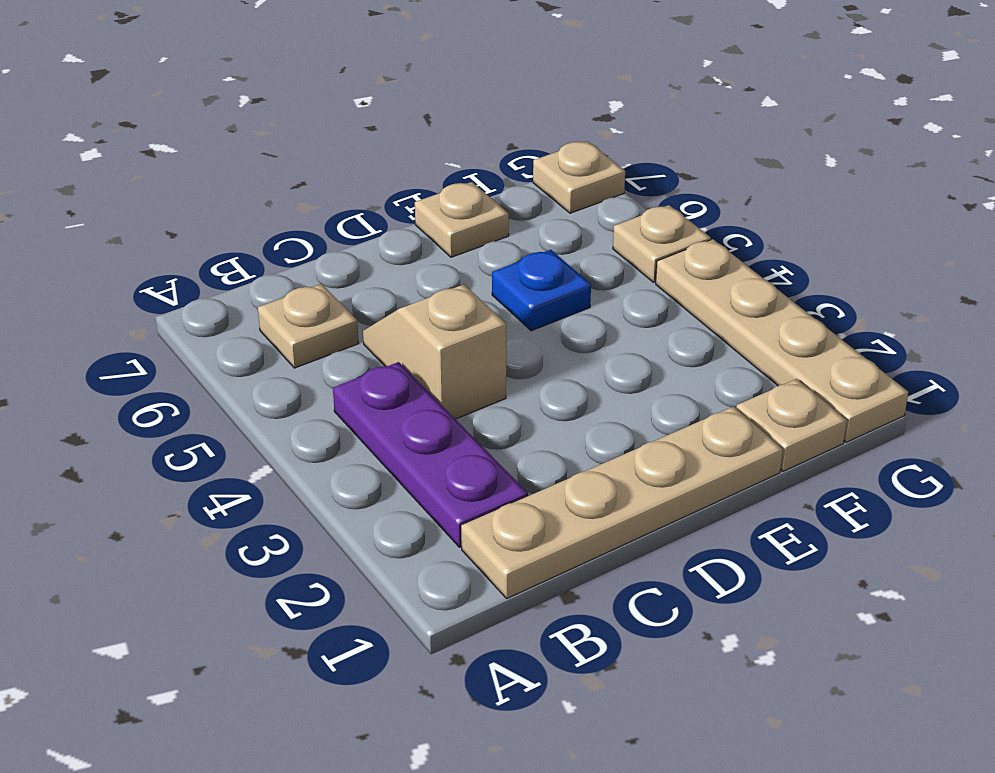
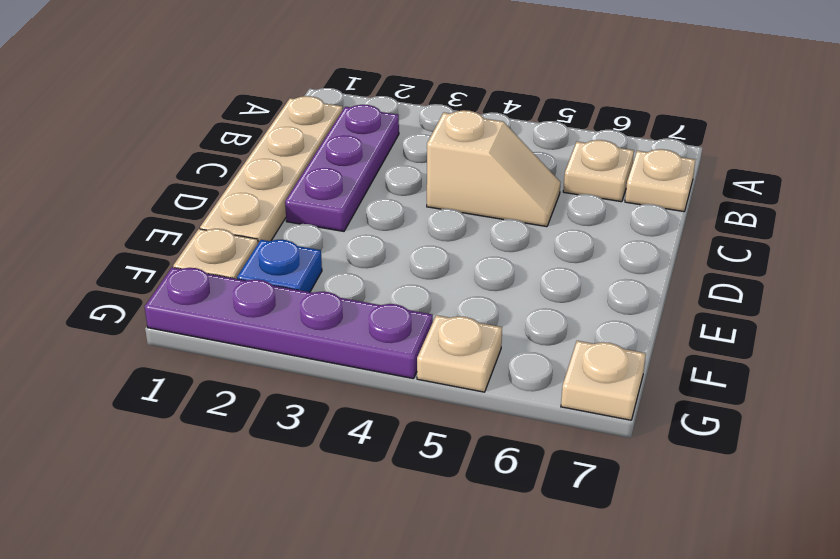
purple 1x3 plate [333,362,528,547] -> purple 1x3 plate turned to [285,105,399,231]
blue 1x1 plate [492,250,591,331] -> blue 1x1 plate moved to [237,240,322,292]
tan 1x1 plate [415,182,509,257] -> tan 1x1 plate moved to [625,149,695,212]
tan 1x4 plate [656,239,908,442] -> purple 1x4 plate [145,267,433,379]

